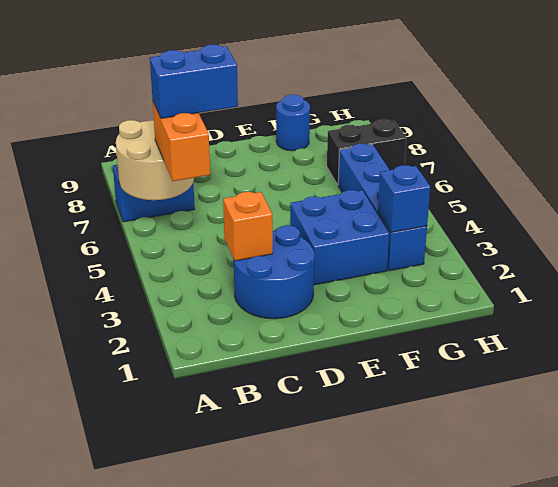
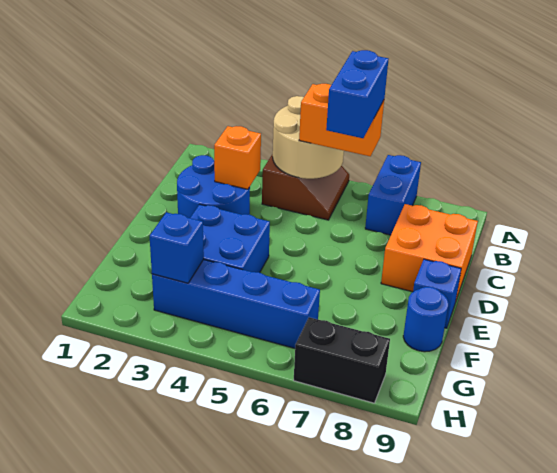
none -> brown 2x2 slope [262,154,349,220]
tan 2x2 round brick [116,120,194,200] -> tan 2x2 round brick moved to [273,96,344,179]
none -> orange 2x2 brick [381,204,478,300]
none -> blue 1x1 brick [413,259,461,328]
black 1x2 brick [327,119,406,185] -> black 1x2 brick turned to [294,317,390,403]

